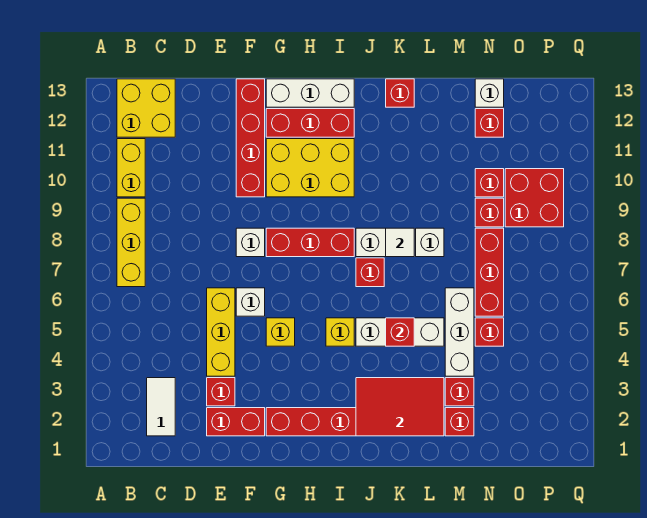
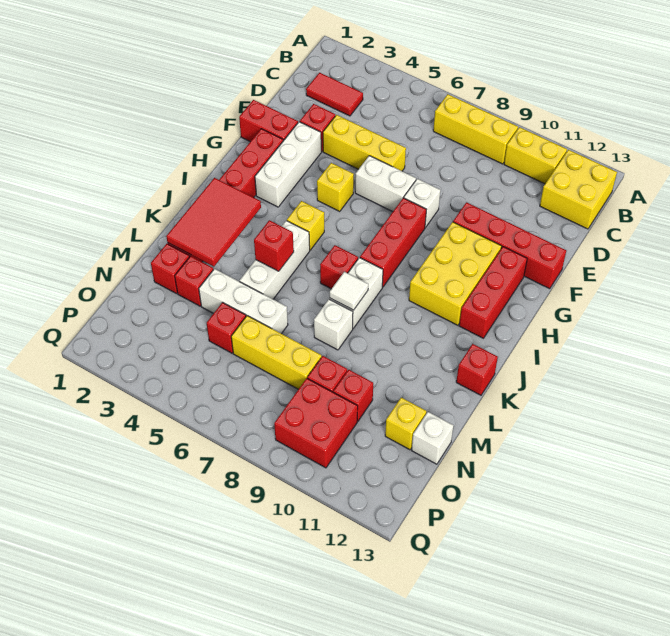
white 1x2 tile [147,378,175,436] -> red 1x2 tile [306,73,363,116]
red 1x2 brick [207,408,265,436] -> red 1x2 brick turned to [239,100,298,142]
white 1x1 brick [236,288,265,316] -> white 1x2 brick [355,156,416,212]
white 1x3 brick [266,79,354,107] -> white 1x3 brick moved to [255,122,321,207]
red 1x3 brick [475,228,504,316] -> yellow 1x3 brick [231,316,322,389]
red 1x1 brick [475,109,504,137] -> yellow 1x1 brick [385,397,426,450]

